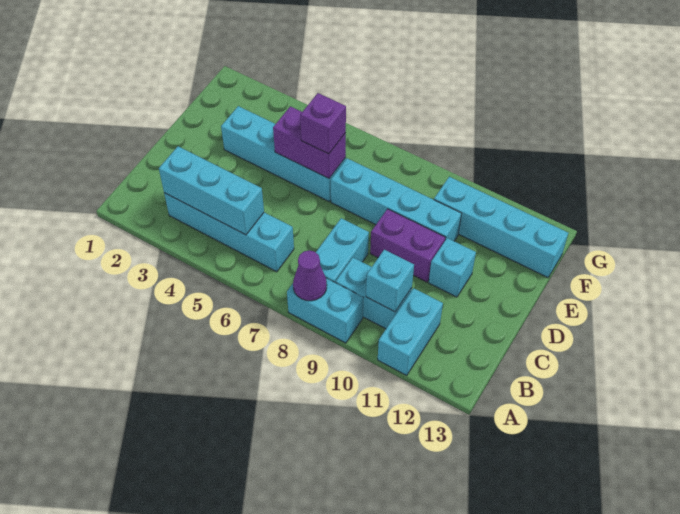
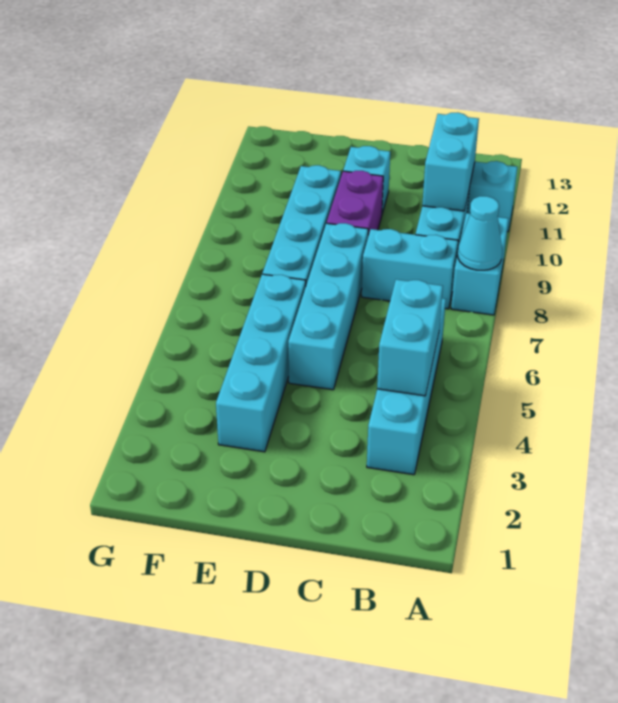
purple 1x1 cone [293,250,327,301] -> cyan 1x1 cone [458,196,502,270]
cyan 1x3 brick [159,146,264,235] -> cyan 1x2 brick [377,279,443,396]
cyan 1x1 brick [366,250,414,312] -> cyan 1x2 brick [422,112,479,211]
purple 1x2 brick [273,106,346,178] -> none
purple 1x1 brick [300,93,346,154] -> none
cyan 1x4 brick [434,177,568,278] -> cyan 1x4 brick moved to [288,223,368,390]

